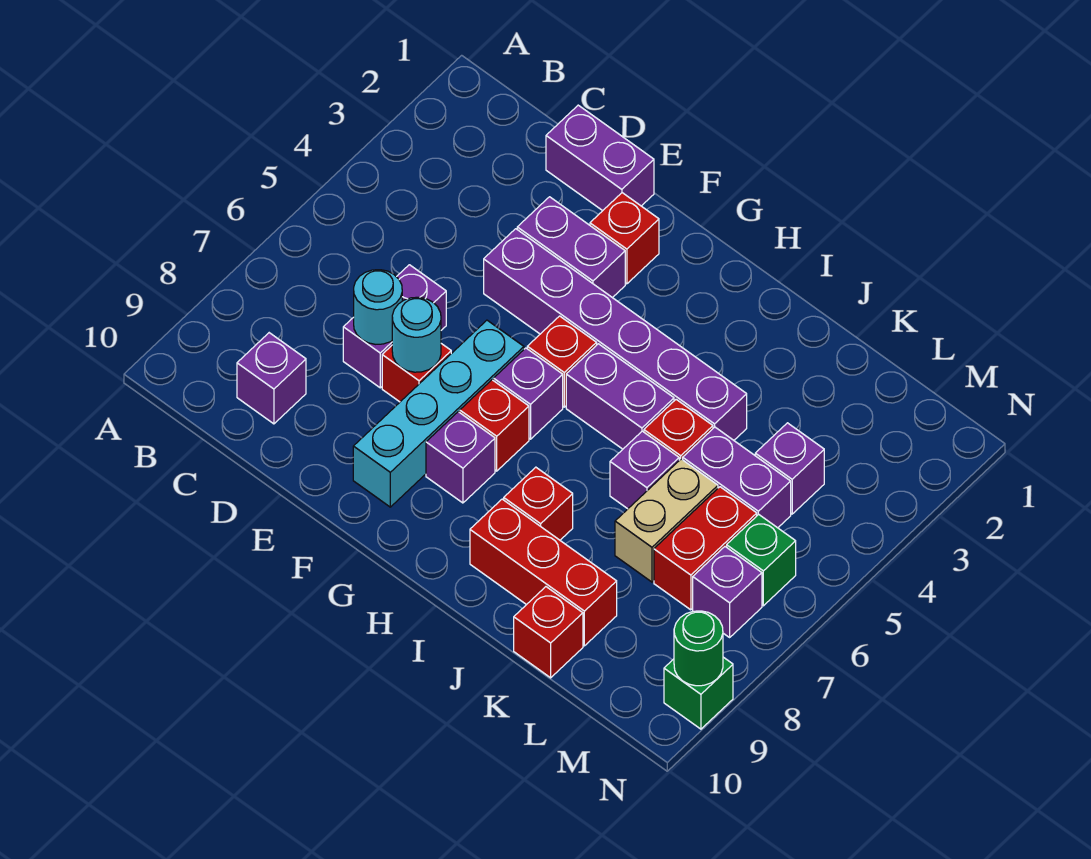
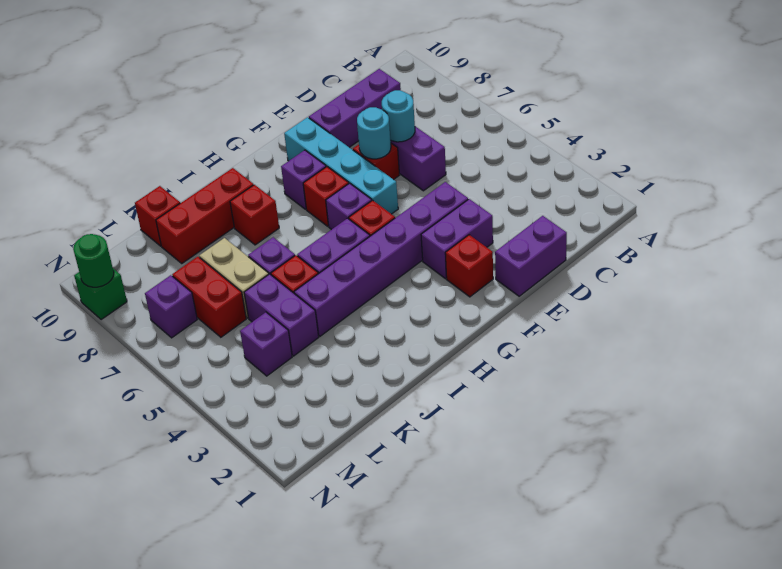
purple 1x1 brick [237,333,306,424] -> purple 1x3 brick [309,69,401,147]
purple 1x2 brick [683,427,791,528] -> purple 1x2 brick turned to [244,274,319,356]
green 1x1 brick [727,514,796,606] -> none

